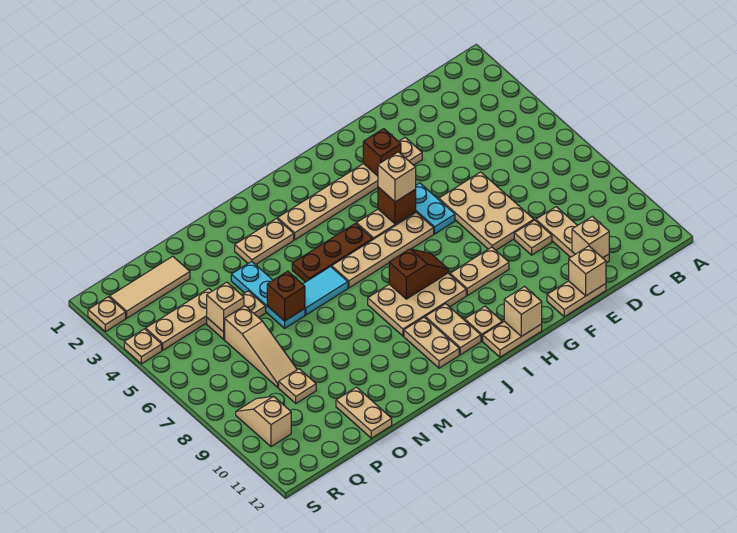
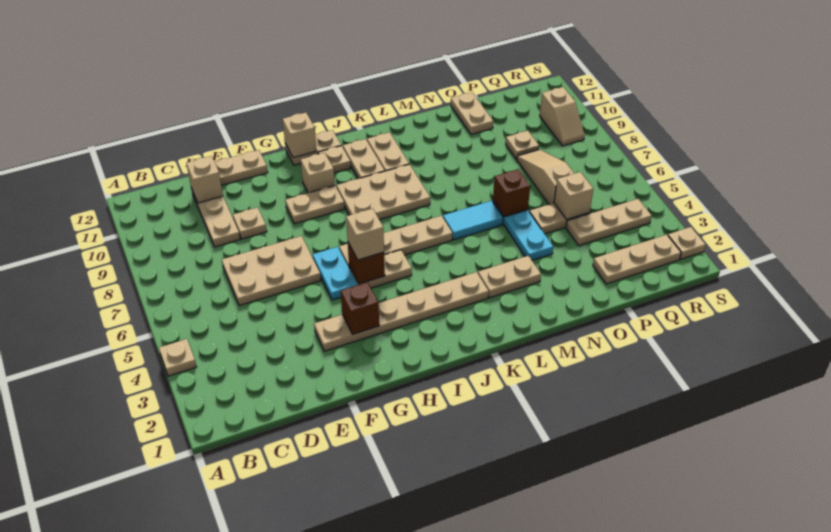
tan 2x3 plate [439,172,534,250] -> tan 2x3 plate turned to [222,236,321,306]
tan 1x1 brick [569,246,606,296] -> tan 1x1 brick moved to [301,153,335,193]
brown 1x2 slope [389,249,448,299] -> none
brown 1x3 plate [292,224,373,282] -> none
tan 1x3 tile [110,256,190,318] -> tan 1x3 plate [593,235,681,284]
tan 1x1 plate [124,329,162,364] -> tan 1x1 plate moved to [159,339,196,376]

